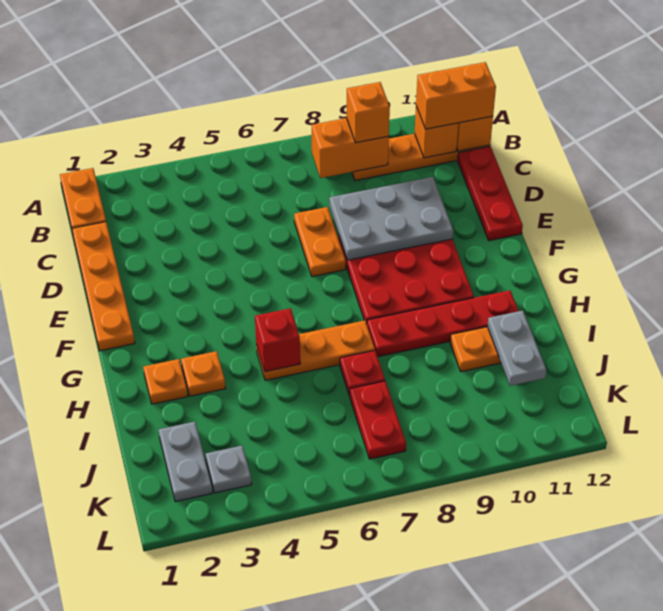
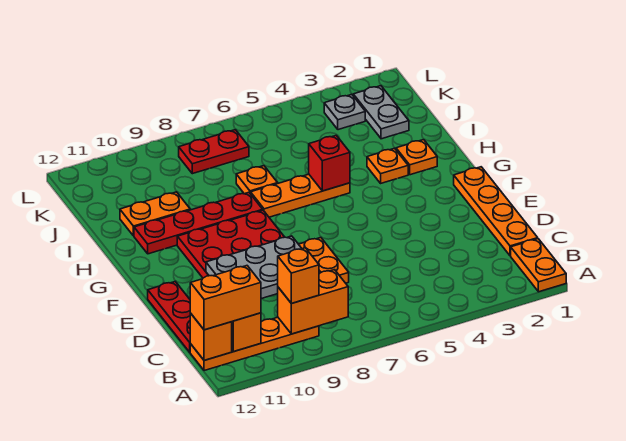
red 1x1 plate [340,350,385,395] -> orange 1x1 plate [236,166,278,194]
grey 1x2 plate [487,311,546,386] -> none
red 1x2 plate [350,381,406,459] -> red 1x2 plate turned to [179,130,249,174]

